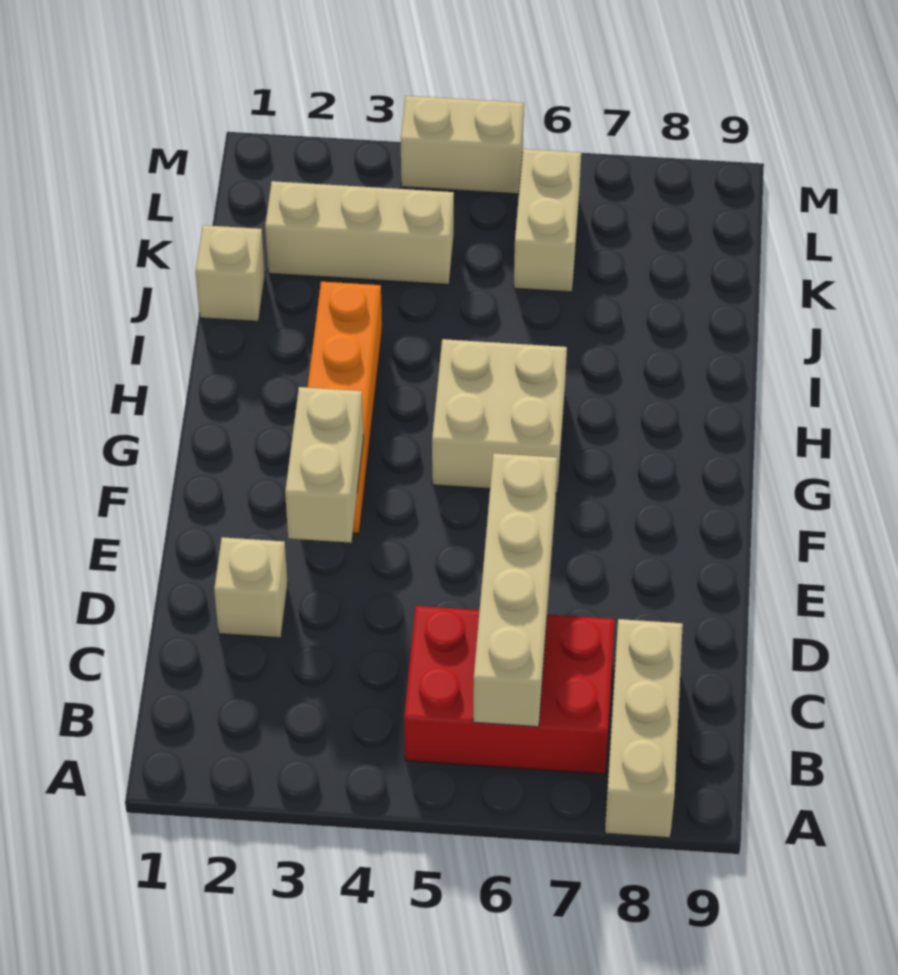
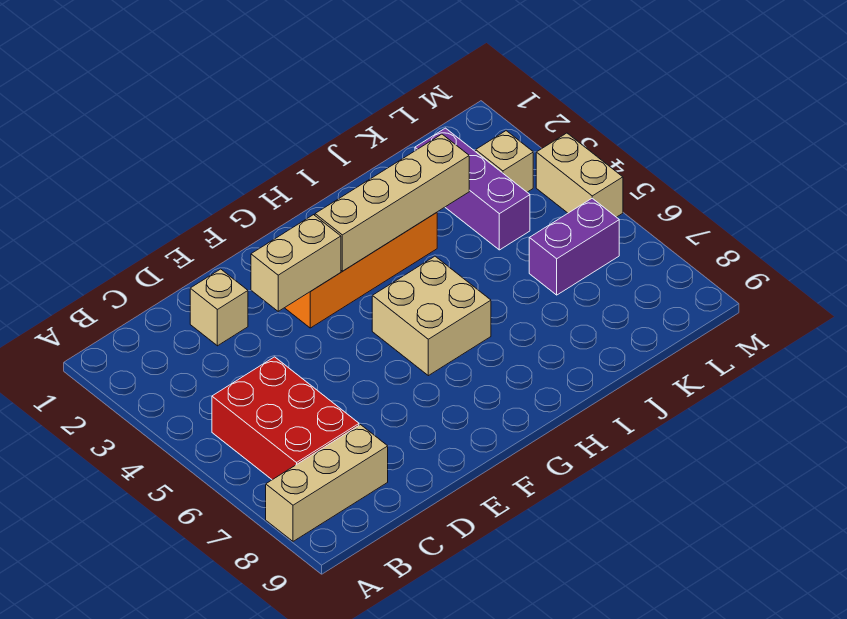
tan 1x4 brick [473,453,557,727] -> tan 1x4 brick moved to [315,134,469,271]
tan 1x1 brick [196,225,265,321] -> tan 1x1 brick moved to [476,131,533,192]
tan 1x3 brick [265,181,454,284] -> purple 1x3 brick [415,128,530,250]
tan 1x2 brick [514,149,581,292] -> purple 1x2 brick [529,198,619,295]

